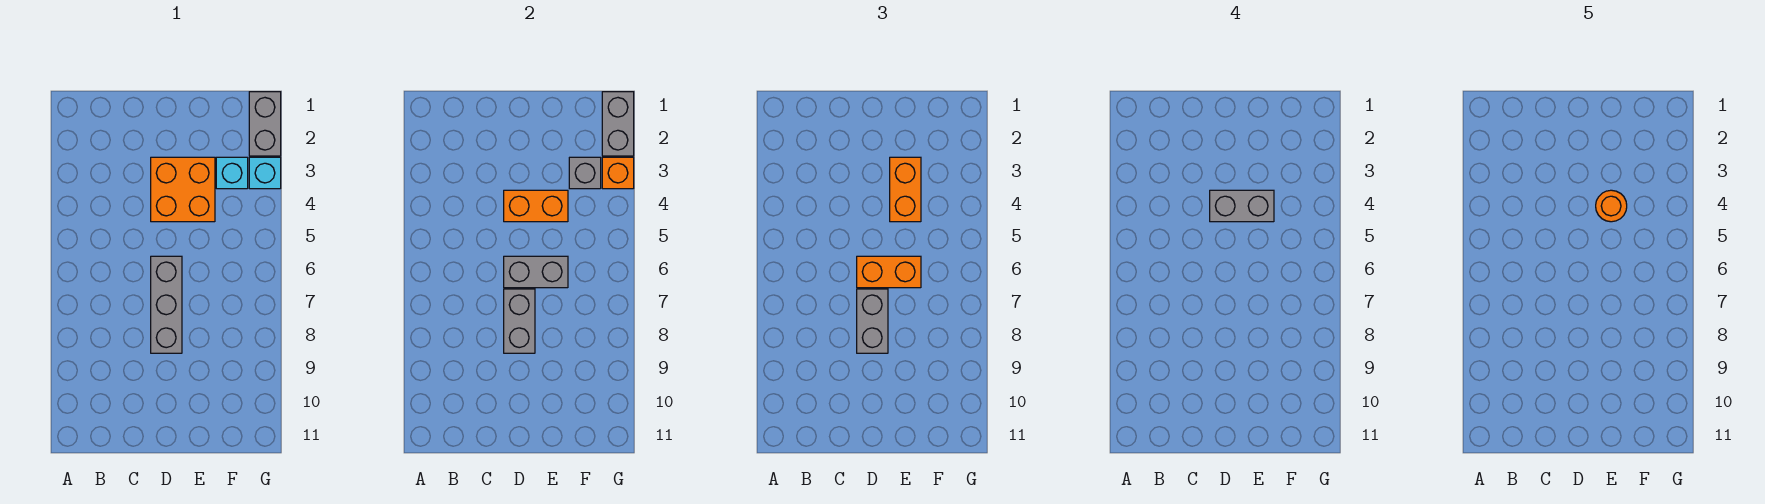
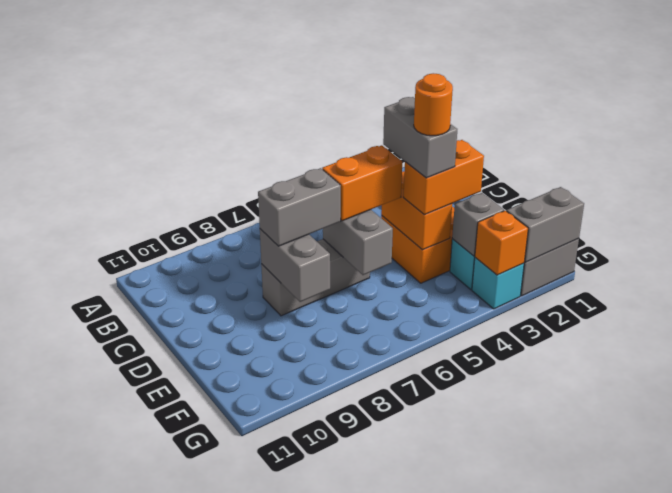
orange 1x2 brick [857,256,921,288] -> orange 1x2 brick turned to [322,145,402,221]
grey 1x2 brick [504,289,535,353] -> grey 1x2 brick turned to [260,229,330,302]

